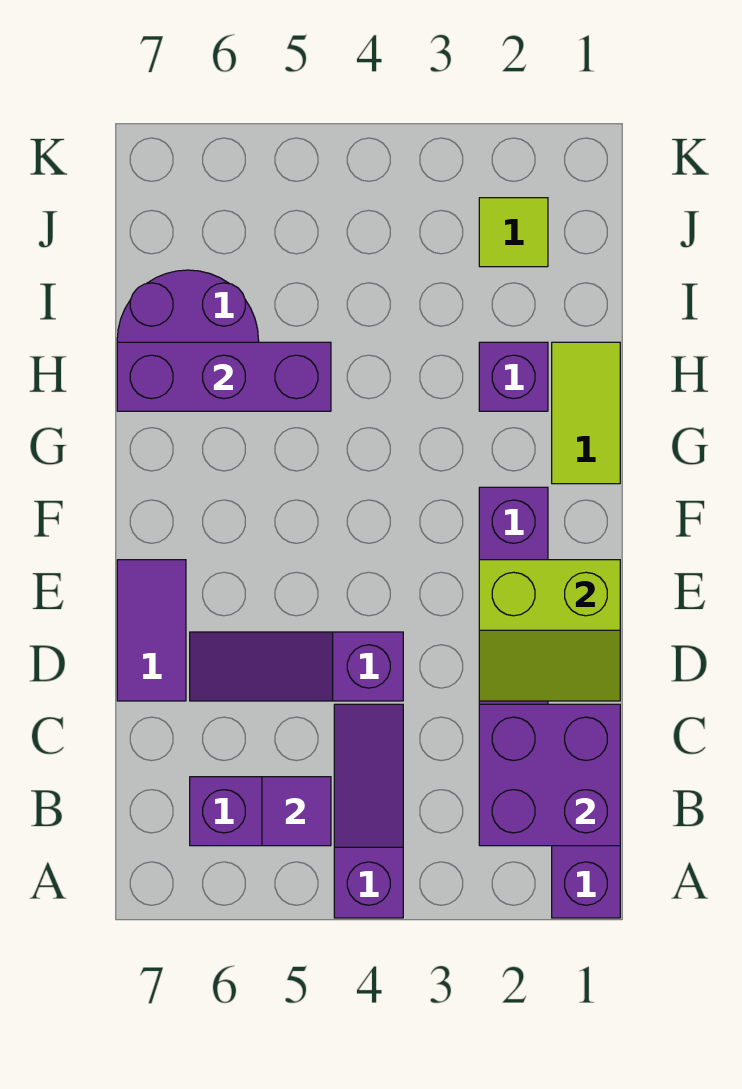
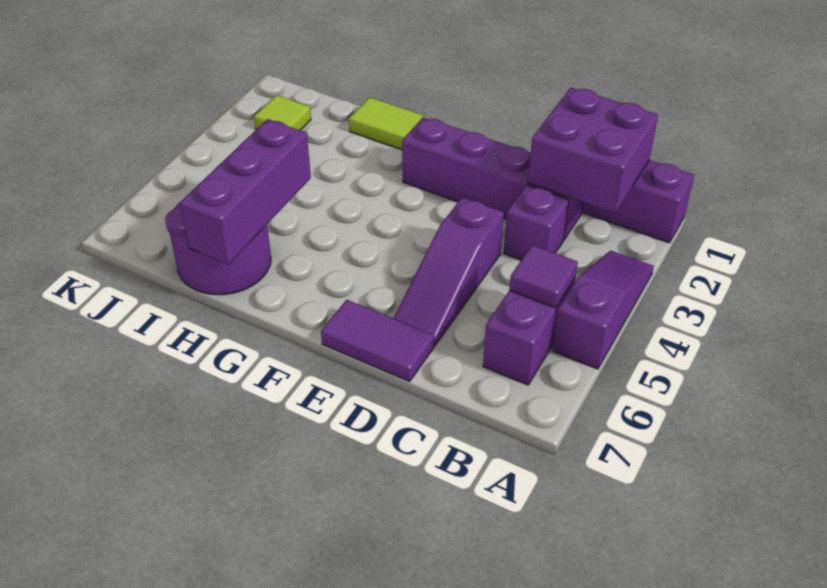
purple 1x3 slope [334,704,403,918] -> purple 1x3 slope turned to [552,251,654,369]
lime 2x2 slope [479,560,620,701] -> none
purple 1x1 brick [479,342,548,411] -> purple 1x1 brick moved to [504,185,569,260]

